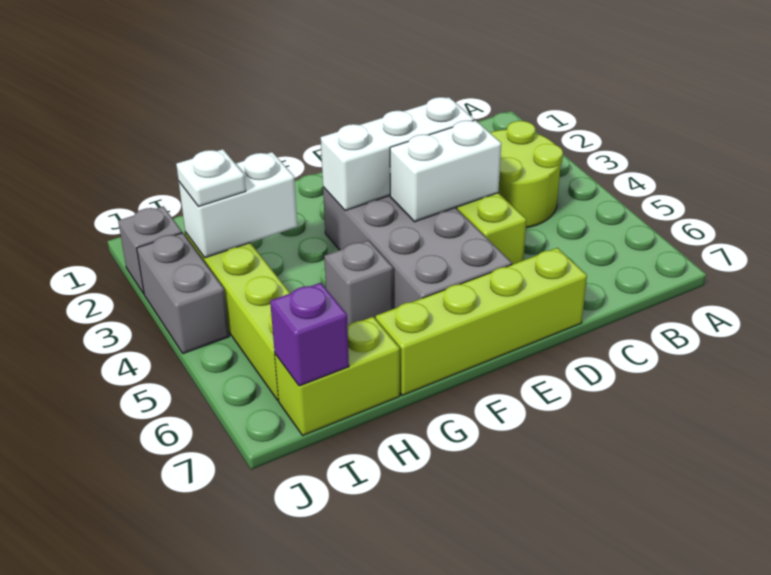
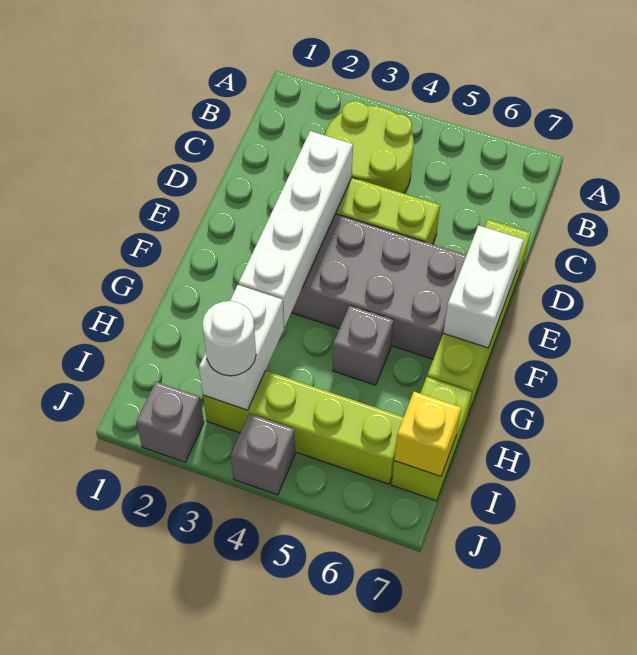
white 1x3 brick [321,97,474,211] -> white 1x4 brick [239,131,353,327]
white 1x2 brick [390,120,501,222] -> white 1x2 brick moved to [443,225,523,348]
white 1x1 plate [176,149,246,207] -> white 1x1 round brick [202,301,256,376]
purple 1x1 brick [270,283,349,386] -> yellow 1x1 brick [394,392,461,476]
grey 1x2 brick [137,233,229,354] -> grey 1x1 brick [231,414,295,495]

